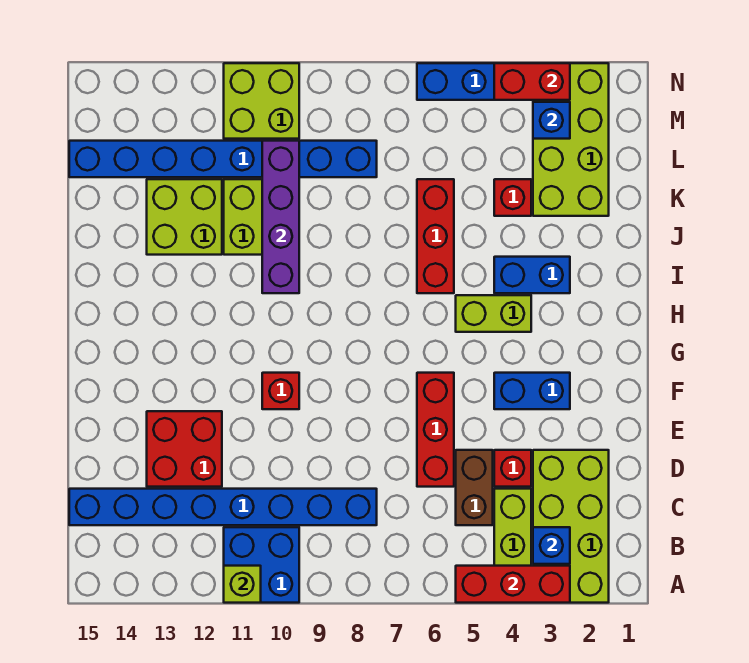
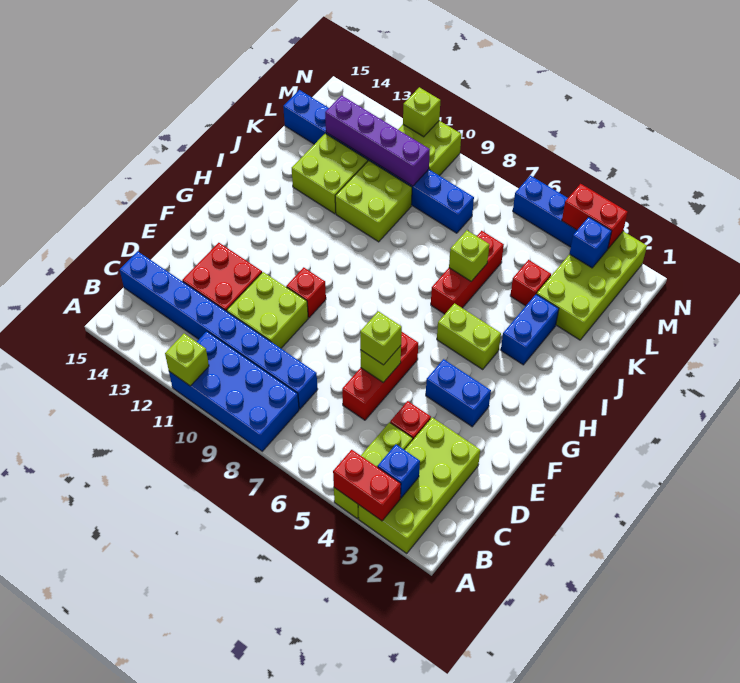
red 1x3 brick [456,566,570,603] -> red 1x2 brick [333,450,401,521]
blue 2x2 brick [224,527,299,603] -> blue 2x4 brick [169,331,299,451]
brown 1x2 brick [456,450,493,525] -> none
none -> lime 2x2 brick [227,272,308,348]
none -> lime 1x1 brick [360,346,401,382]
none -> lime 1x1 brick [360,311,402,365]
blue 1x2 brick [494,257,570,293] -> blue 1x2 brick turned to [501,294,559,365]
purple 1x4 brick [262,141,299,293] -> purple 1x4 brick turned to [325,95,430,186]
none -> lime 1x1 brick [449,230,489,281]
none -> lime 1x1 brick [403,87,440,137]

